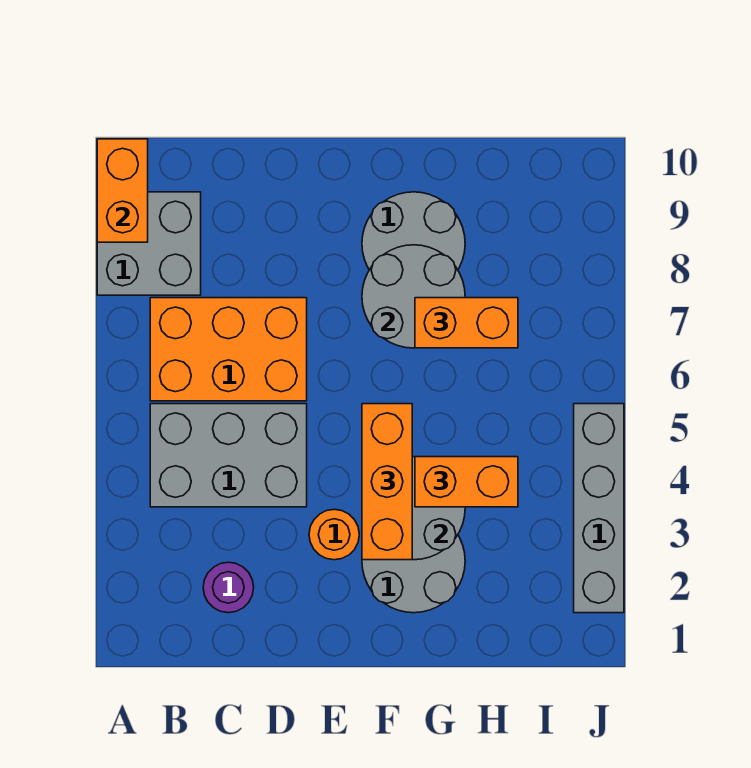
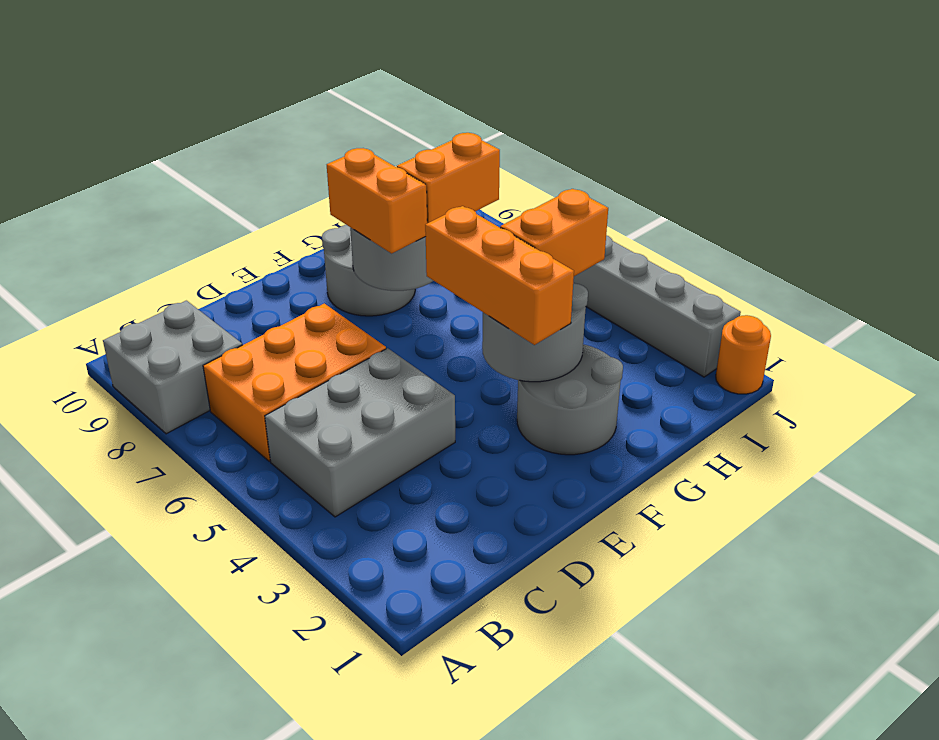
orange 1x2 brick [97,139,148,242] -> orange 1x2 brick moved to [327,148,427,253]
purple 1x1 round brick [203,562,254,613] -> none
orange 1x1 round brick [309,509,359,560] -> orange 1x1 round brick moved to [716,315,771,394]

